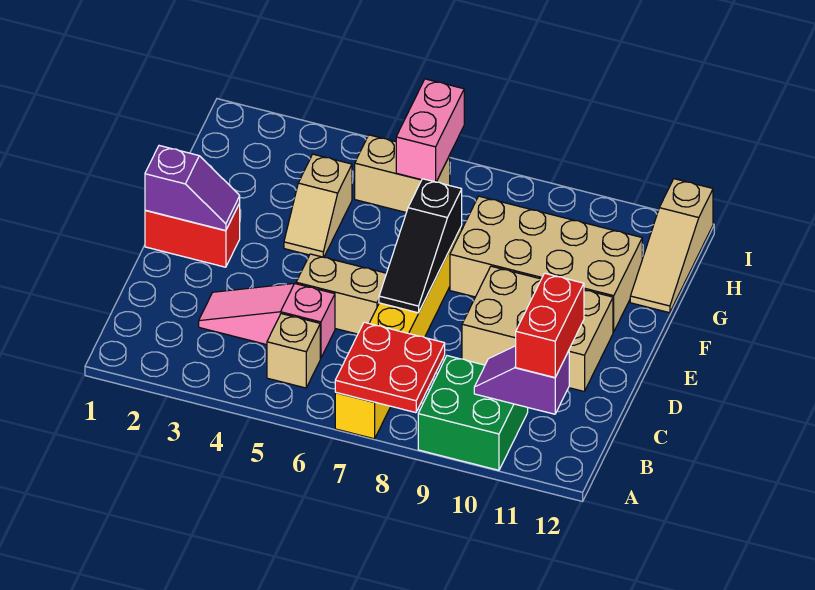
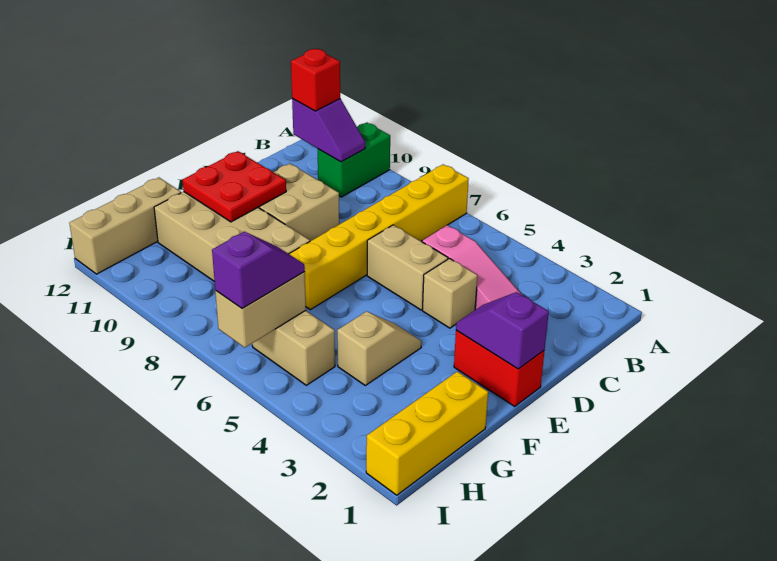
red 2x2 plate [335,322,445,413] -> red 2x2 plate moved to [182,151,286,222]
green 2x2 brick [418,356,528,470] -> green 1x2 brick [318,123,390,197]
tan 1x1 brick [267,314,320,388] -> tan 1x1 brick moved to [423,258,478,328]
red 1x2 brick [516,273,584,378] -> red 1x1 brick [291,49,340,111]
black 1x3 slope [379,179,462,313] -> none
tan 2x3 brick [462,266,613,391] -> tan 2x2 brick [258,164,339,241]
none -> yellow 1x3 brick [366,371,488,495]
tan 1x3 slope [630,179,713,313] -> tan 1x3 brick [69,177,181,274]
pink 1x2 brick [396,79,464,182] -> tan 1x2 brick [215,272,306,348]
none -> purple 1x2 slope [212,232,305,308]

